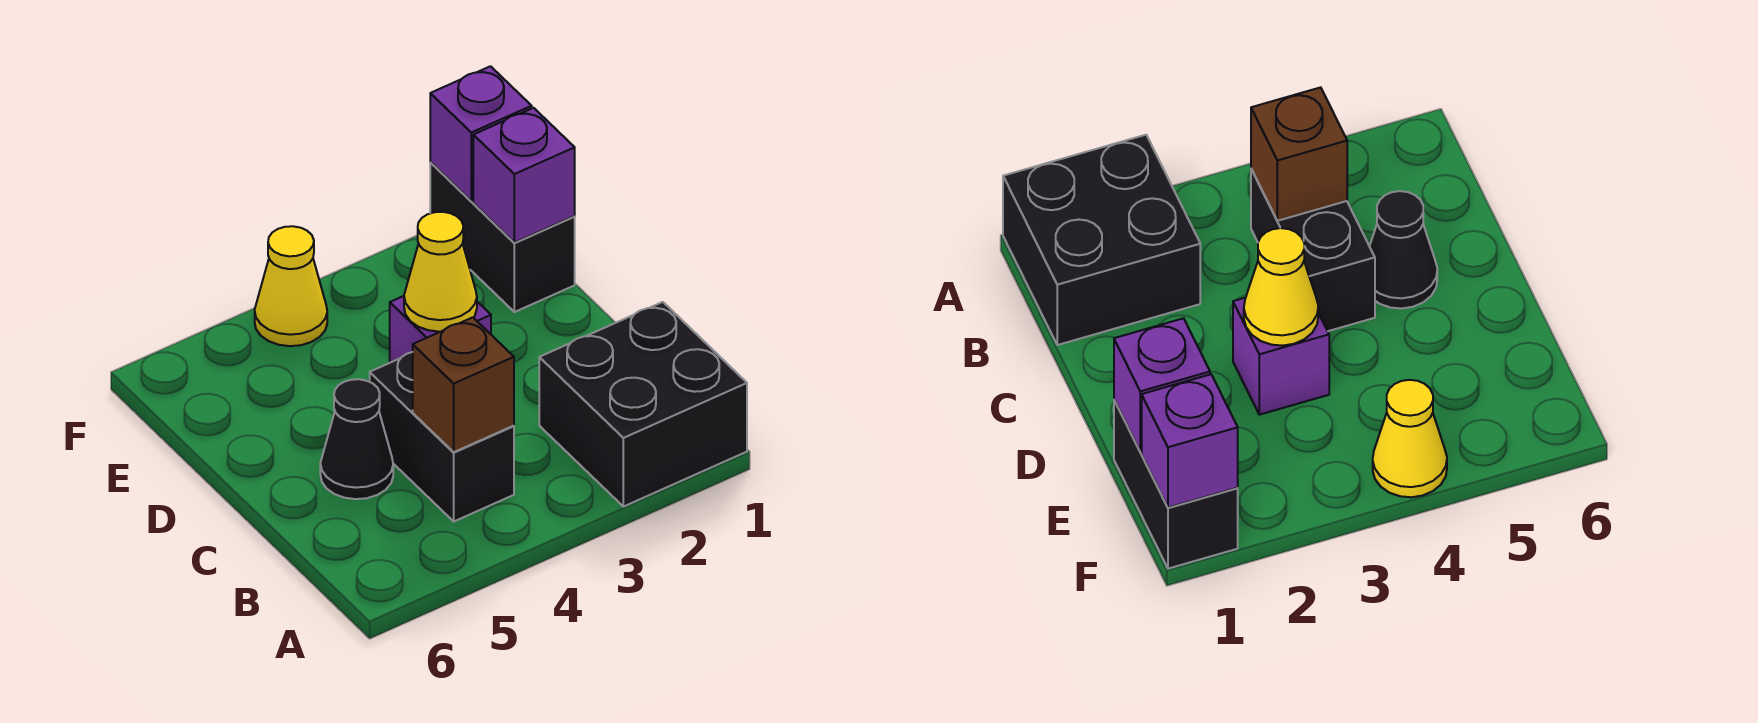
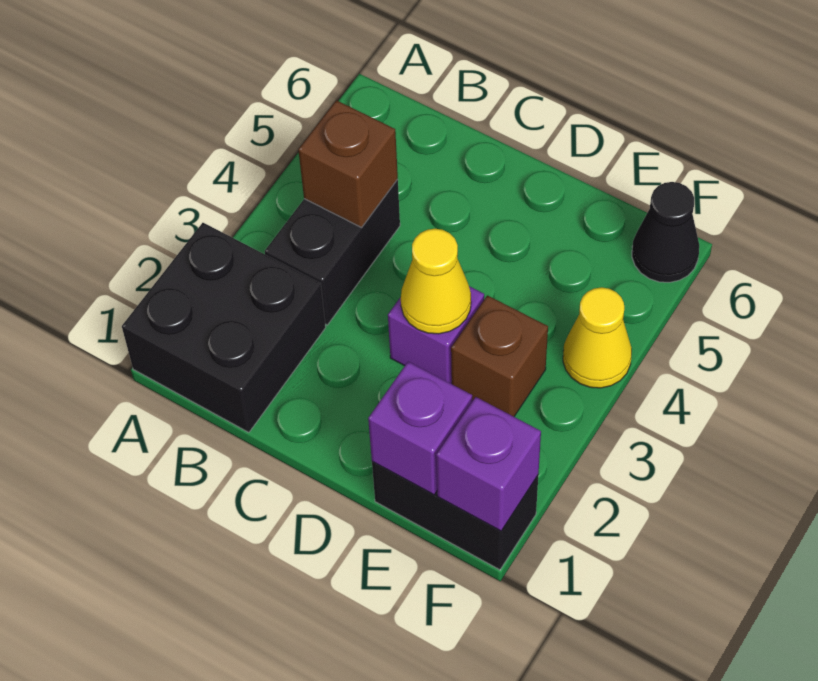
black 1x2 brick [370,352,514,521] -> black 1x2 brick turned to [265,179,400,325]
black 1x1 cone [320,379,393,499] -> black 1x1 cone moved to [632,182,699,282]
none -> brown 1x1 brick [451,295,548,417]

